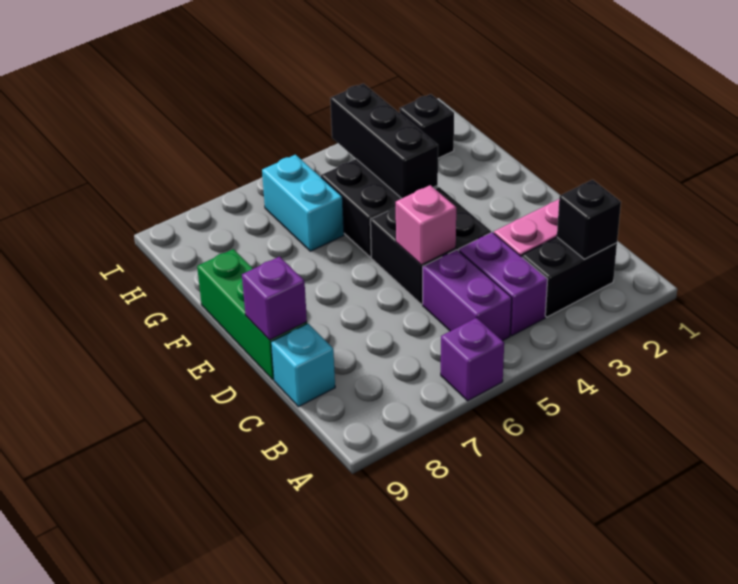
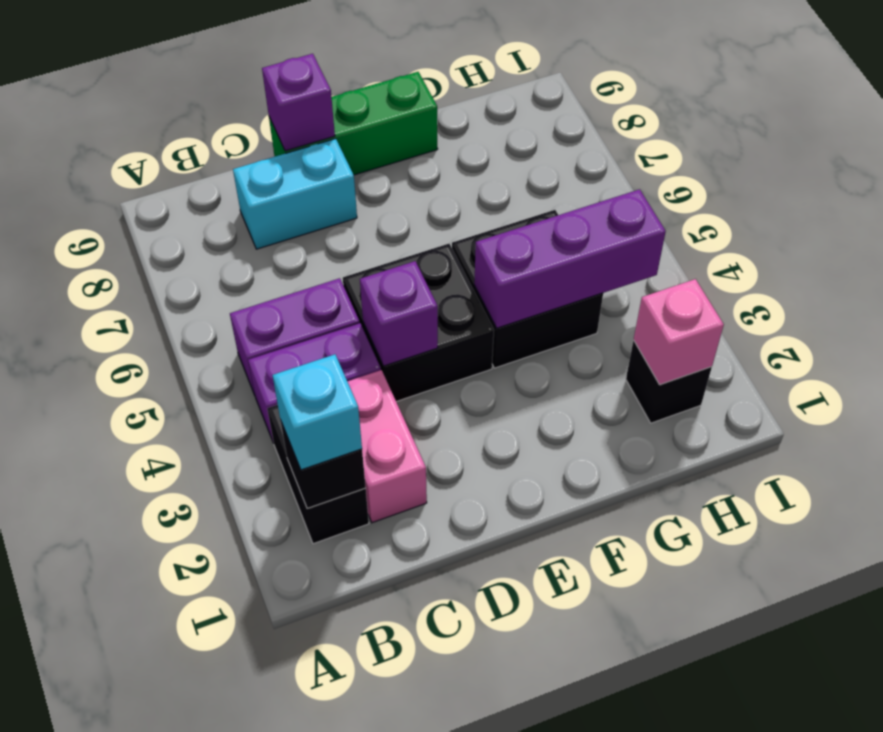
purple 1x1 brick [441,318,504,401] -> purple 1x1 brick moved to [360,261,438,366]
cyan 1x1 brick [271,324,335,407] -> cyan 1x1 brick moved to [272,354,362,470]
pink 1x1 brick [396,185,456,265] -> pink 1x1 brick moved to [634,279,724,385]
black 1x3 brick [330,83,438,198] -> purple 1x3 brick [474,189,666,328]
cyan 1x2 brick [262,155,344,251] -> cyan 1x2 brick moved to [233,139,357,249]

